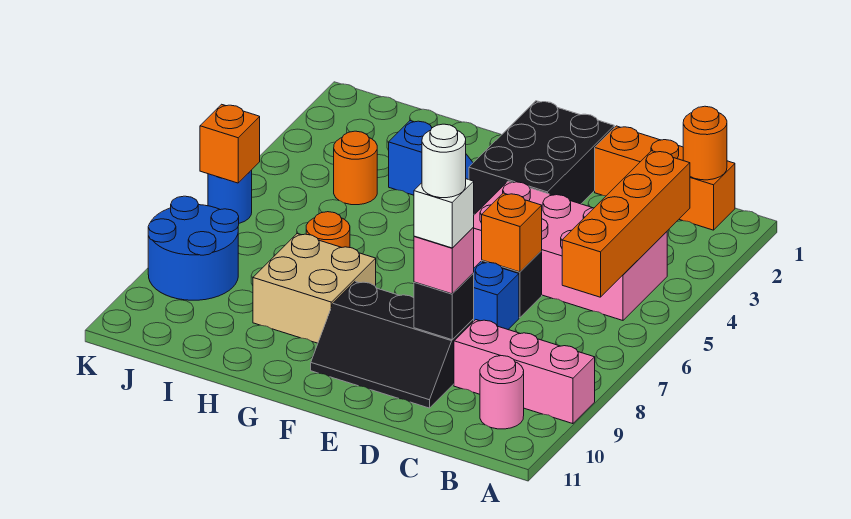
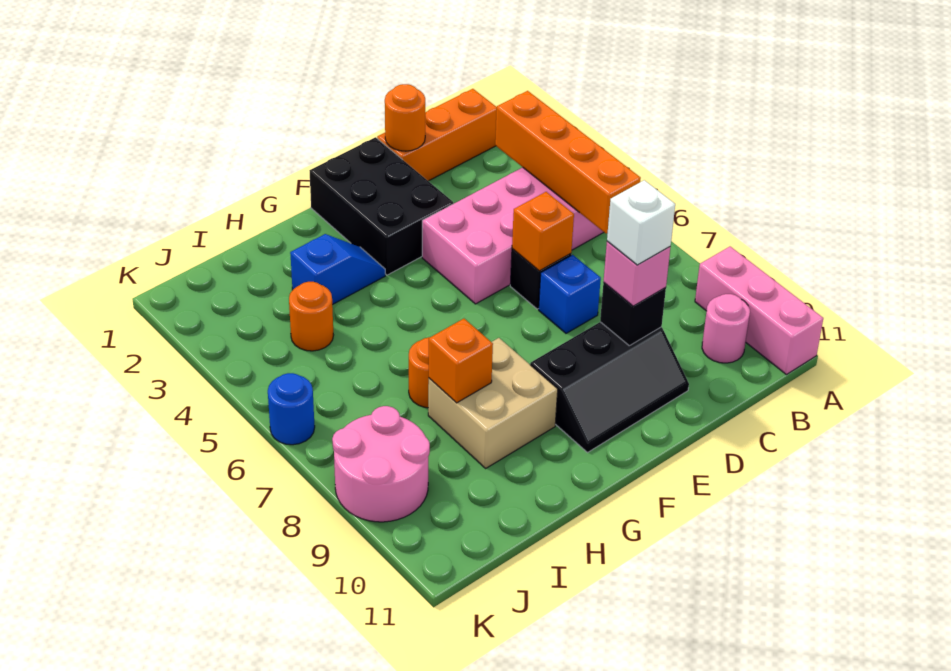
pink 1x3 brick [454,320,595,424] -> pink 1x3 brick turned to [695,247,823,375]
orange 1x1 round brick [683,106,727,180] -> orange 1x1 round brick moved to [385,84,425,151]
white 1x1 round brick [422,124,466,198] -> none
blue 2x2 round brick [148,196,239,300] -> pink 2x2 round brick [332,406,430,522]
orange 1x1 brick [200,104,260,183] -> orange 1x1 brick moved to [429,319,493,403]

